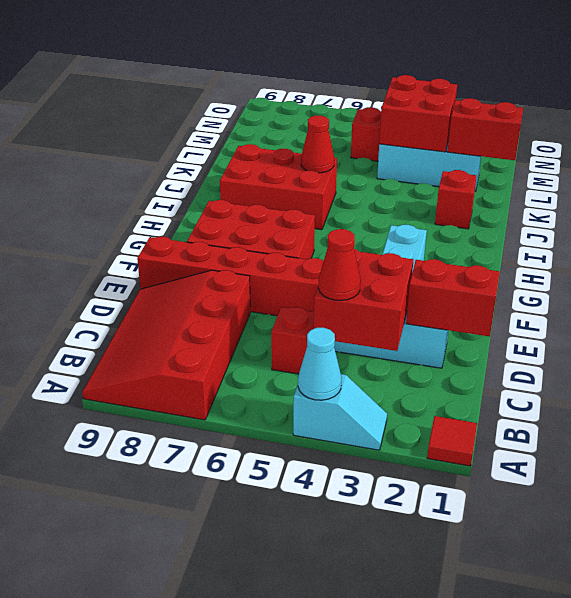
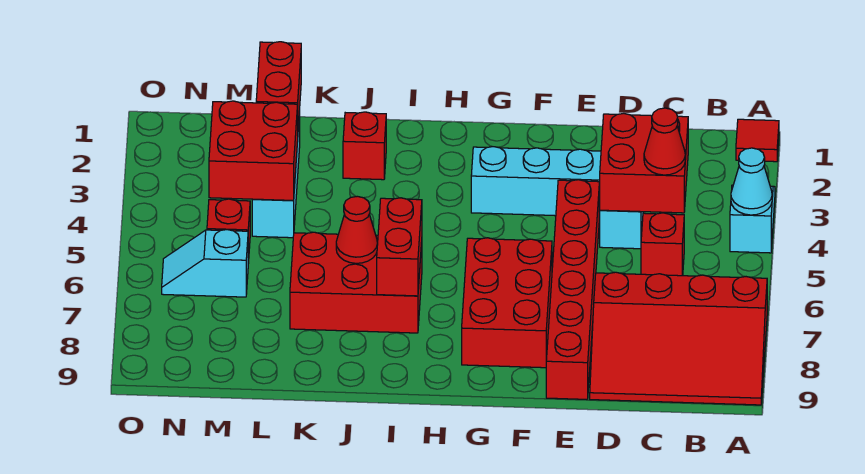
red 1x2 brick [406,259,500,337] -> red 1x2 brick moved to [377,198,422,296]
red 2x3 brick [220,144,337,230] -> red 2x3 brick turned to [290,232,422,333]
none -> cyan 1x2 slope [162,229,248,297]

